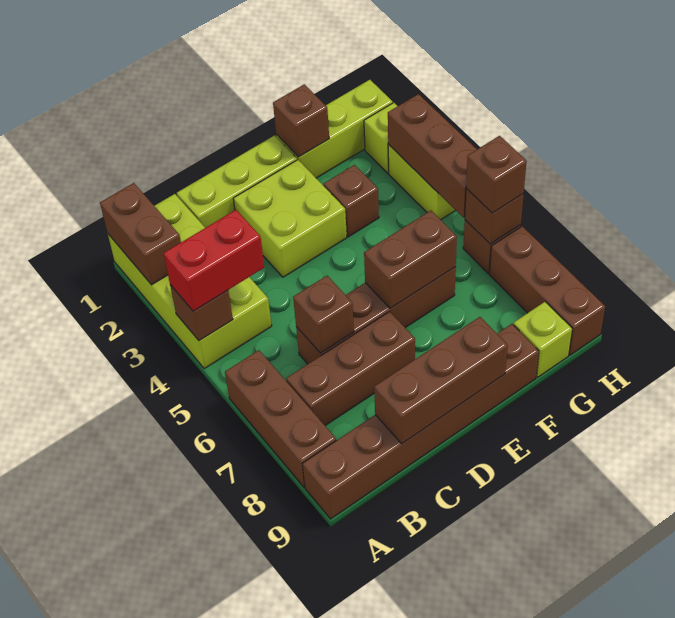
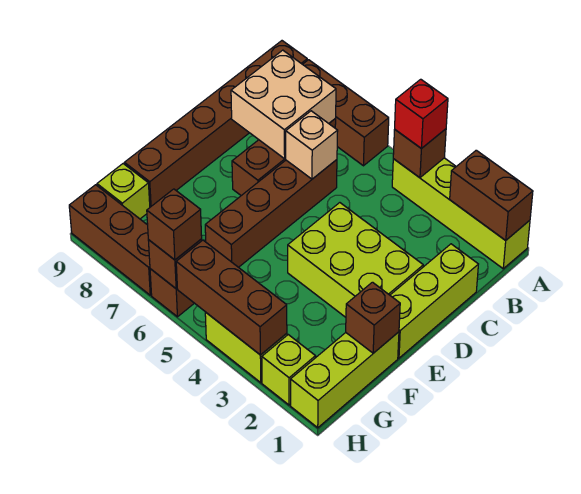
lime 2x4 brick [108,194,272,369] -> lime 1x4 brick [392,158,530,269]
red 1x2 brick [164,210,264,311] -> red 1x1 brick [395,79,448,148]
none -> tan 2x2 brick [231,50,336,159]
brown 1x1 brick [293,276,354,353] -> tan 1x1 brick [286,111,338,179]
brown 1x3 brick [374,317,508,444] -> none
lime 2x2 brick [233,160,347,277] -> lime 2x3 brick [288,203,423,317]
brown 1x2 brick [364,211,457,309] -> none
brown 1x1 brick [324,165,379,237] -> none

